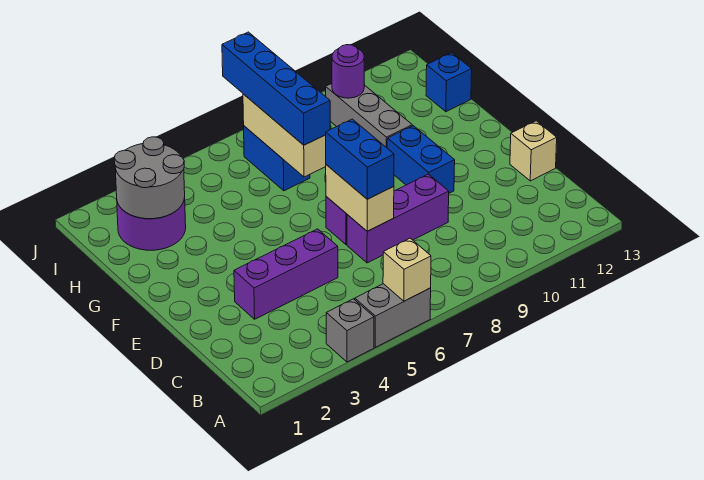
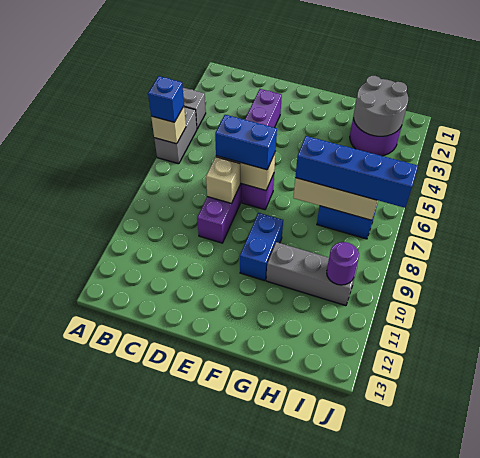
tan 1x1 brick [510,121,557,181] -> tan 1x1 brick moved to [206,157,240,203]
blue 1x2 brick [387,126,455,193] -> blue 1x2 brick turned to [240,213,283,281]
blue 1x1 brick [426,53,472,112] -> blue 1x1 brick moved to [148,76,184,122]

